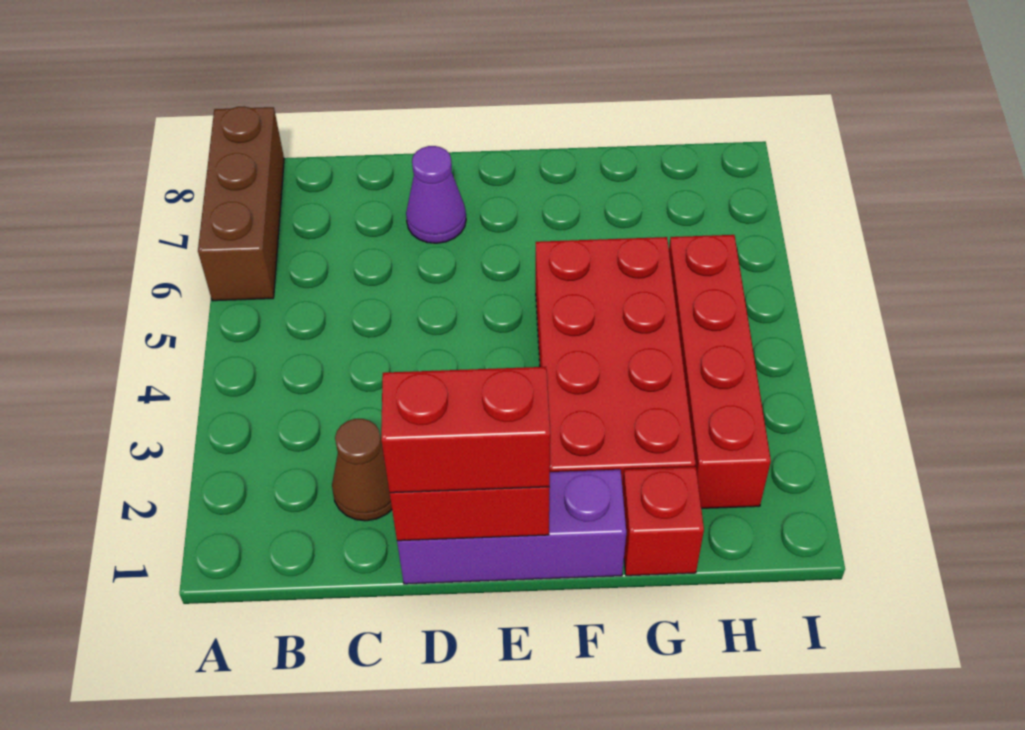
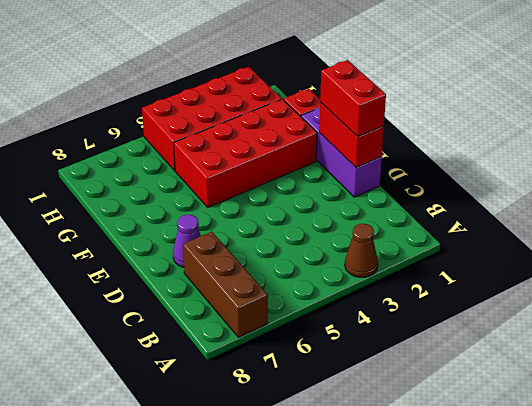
brown 1x3 brick [198,106,284,301] -> brown 1x3 brick turned to [183,232,268,337]
brown 1x1 cone [332,419,392,521] -> brown 1x1 cone moved to [345,224,378,277]
red 1x4 brick [669,235,771,508] -> red 2x4 brick [142,67,282,171]

